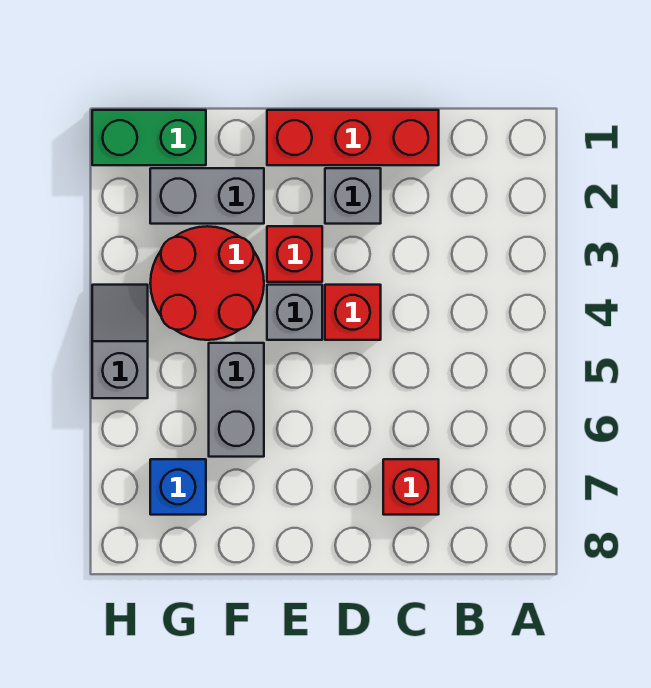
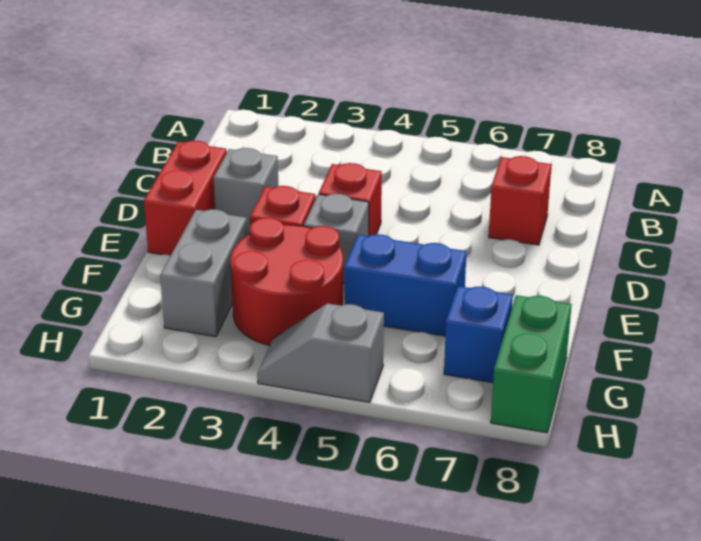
red 1x3 brick [267,110,439,165] -> red 1x2 brick [144,141,227,256]
grey 1x2 brick [209,343,264,457] -> blue 1x2 brick [344,234,467,336]
green 1x2 brick [92,110,206,165] -> green 1x2 brick moved to [491,295,572,433]

